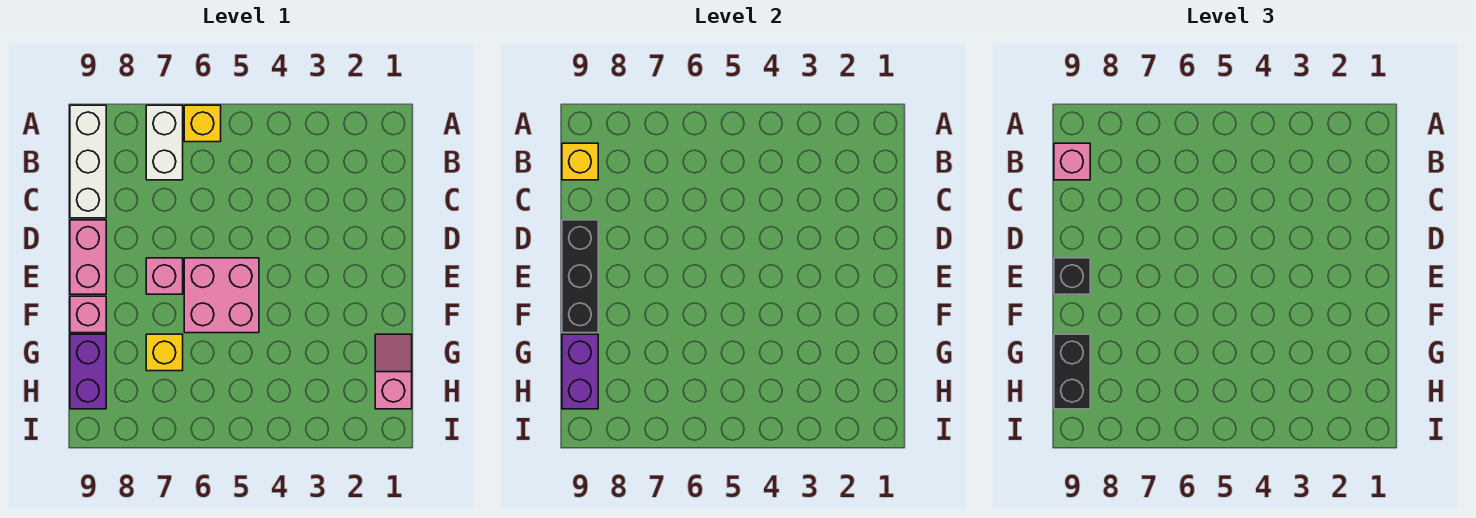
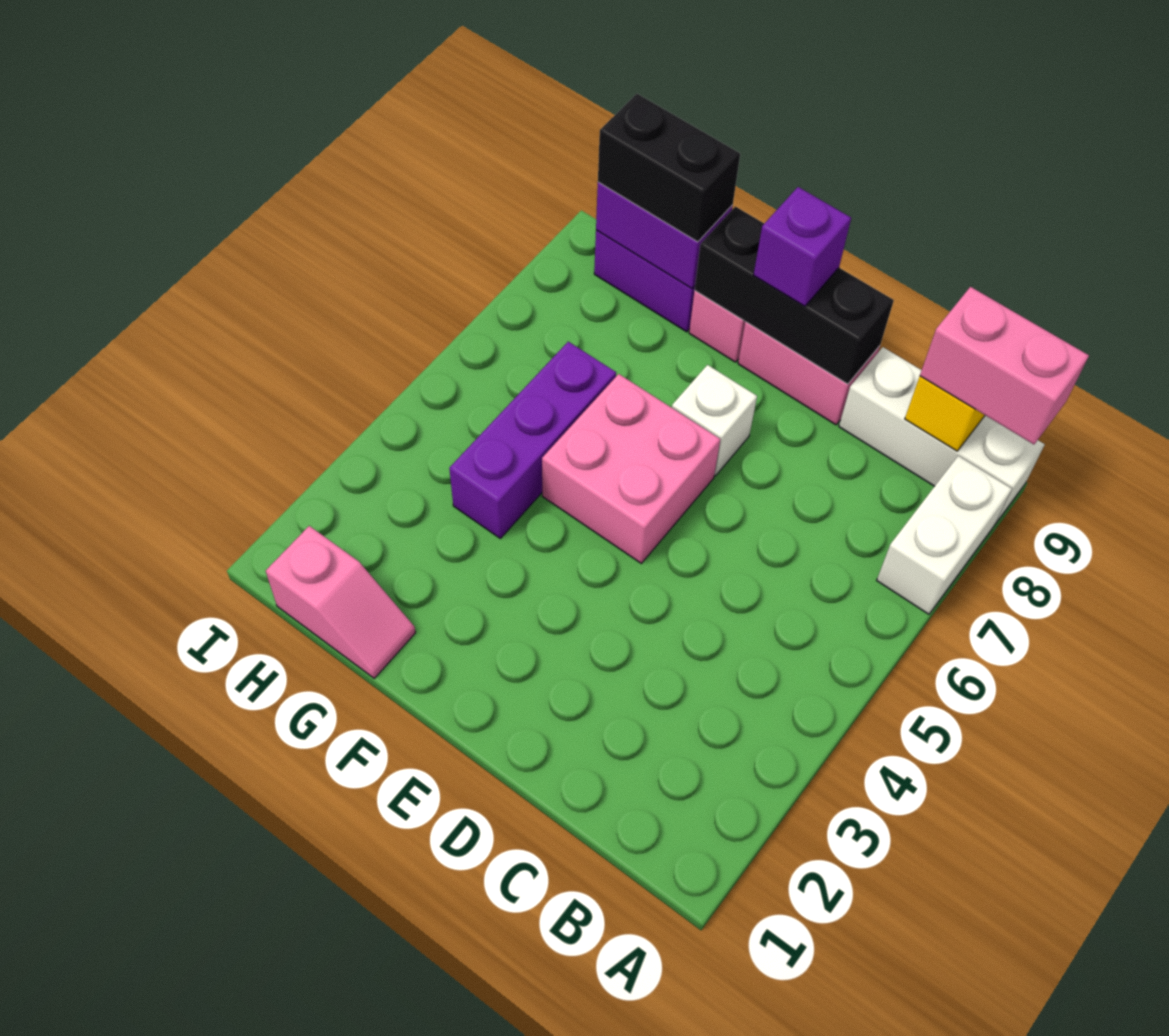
yellow 1x1 brick [184,105,221,142] -> none
white 1x2 brick [146,105,183,180] -> white 1x2 brick turned to [877,456,1012,614]
pink 1x1 brick [1054,143,1090,180] -> pink 1x2 brick [920,287,1089,444]
pink 1x1 brick [146,258,183,294] -> white 1x1 brick [672,365,757,476]
black 1x1 brick [1054,258,1090,294] -> purple 1x1 brick [754,187,851,306]
none -> purple 1x3 brick [449,342,616,538]
yellow 1x1 brick [146,334,183,371] -> none

